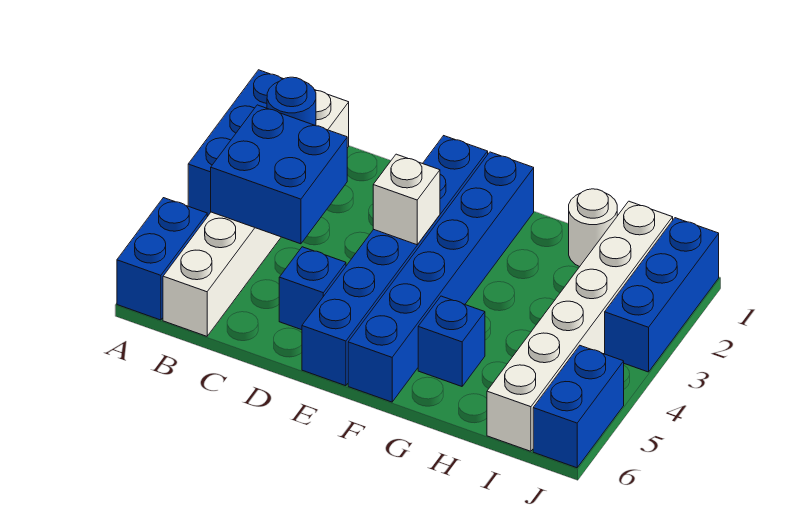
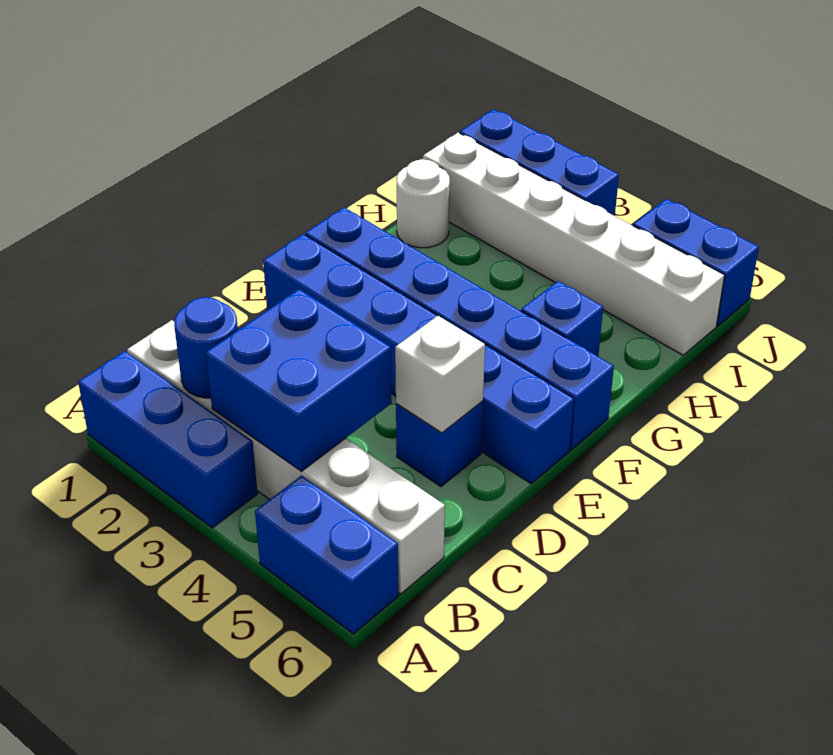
white 1x1 brick [373,154,440,245] -> white 1x1 brick moved to [395,316,485,433]

